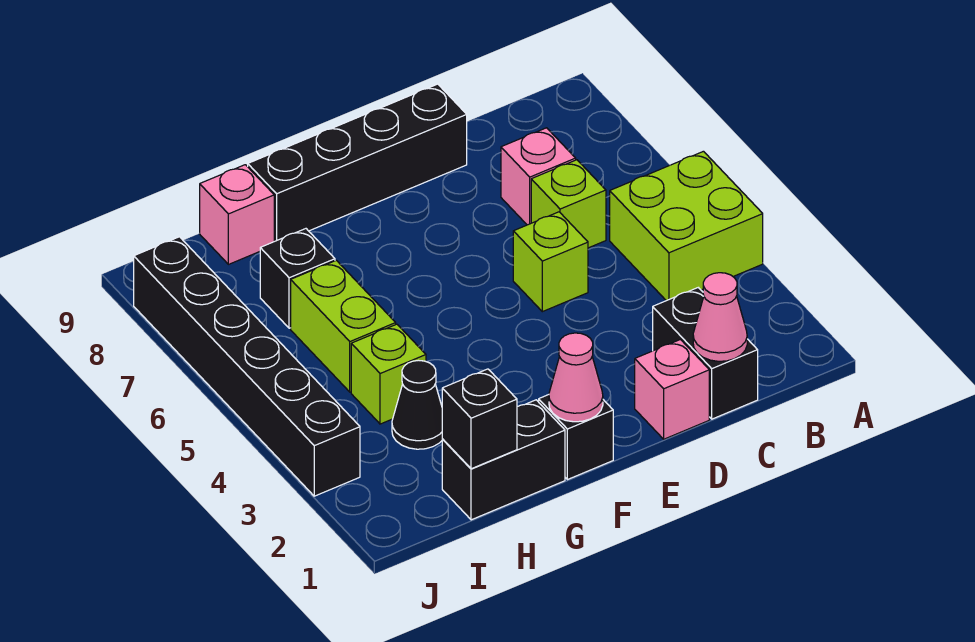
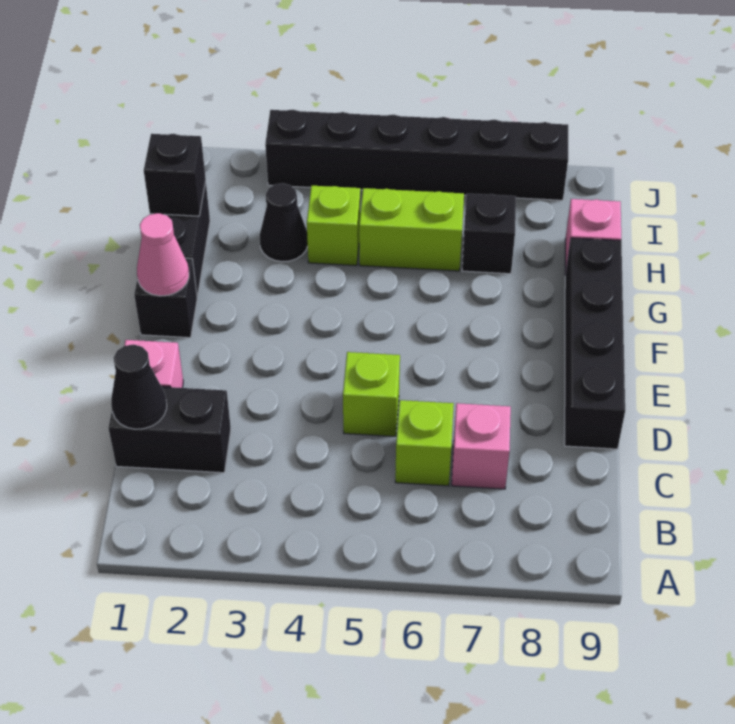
lime 2x2 brick [610,151,763,301] -> none
pink 1x1 cone [693,273,747,361] -> black 1x1 cone [111,344,167,429]

